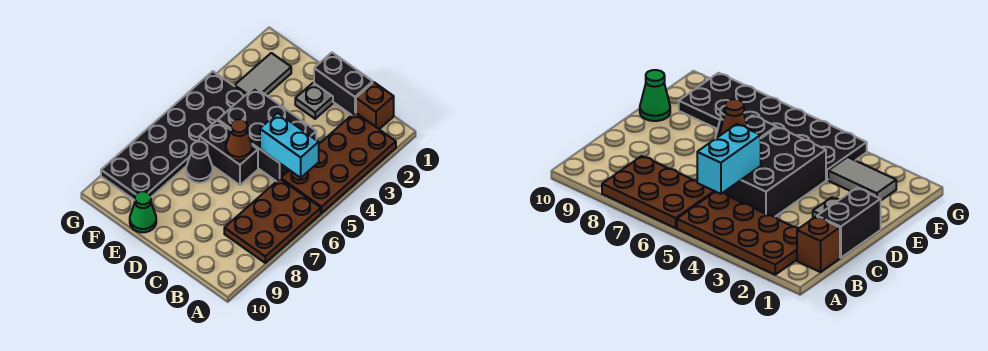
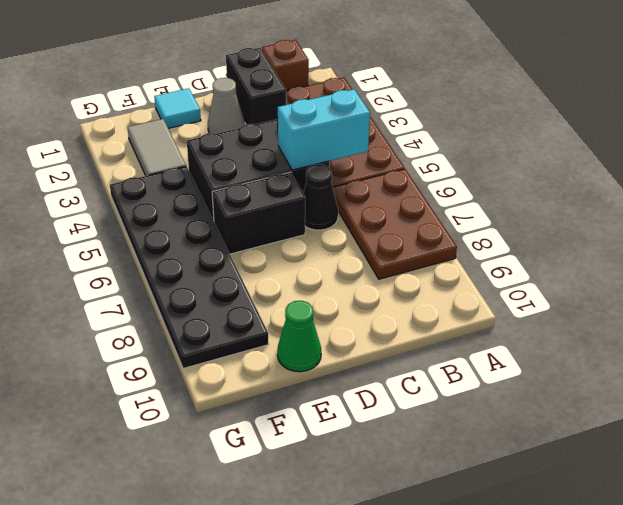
black 1x2 brick [314,53,373,115] -> black 1x2 brick turned to [226,48,286,124]
grey 1x1 plate [295,83,333,119] -> grey 1x1 cone [208,78,245,134]
brown 1x1 cone [226,119,252,160] -> none
none -> cyan 1x1 tile [154,88,201,128]
black 1x1 cone [186,142,213,183] -> black 1x1 cone moved to [303,164,338,230]

